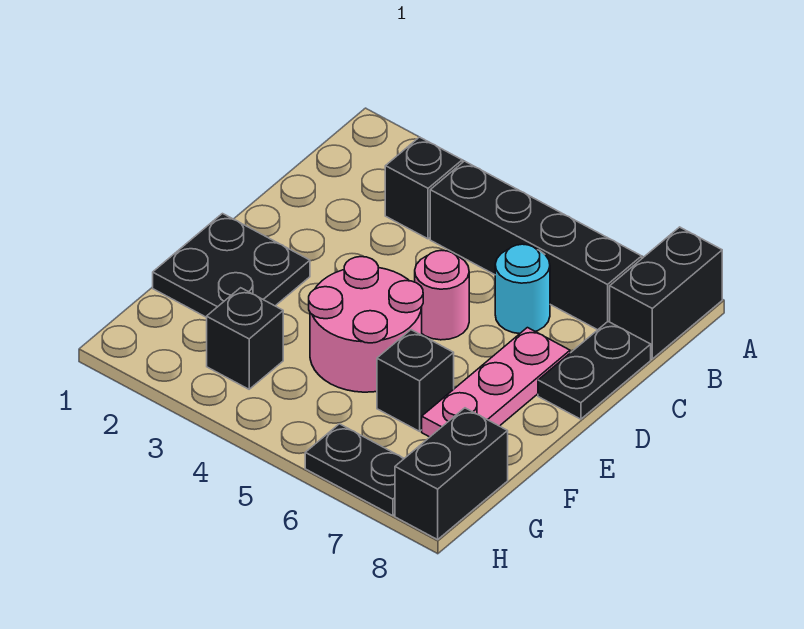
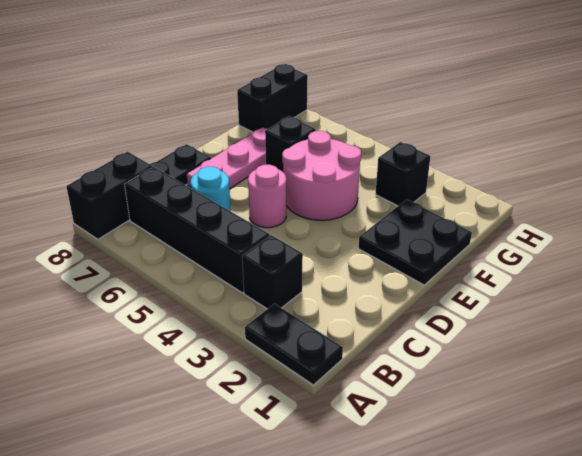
black 1x2 plate [305,424,404,516] -> black 1x2 plate moved to [245,304,343,385]

